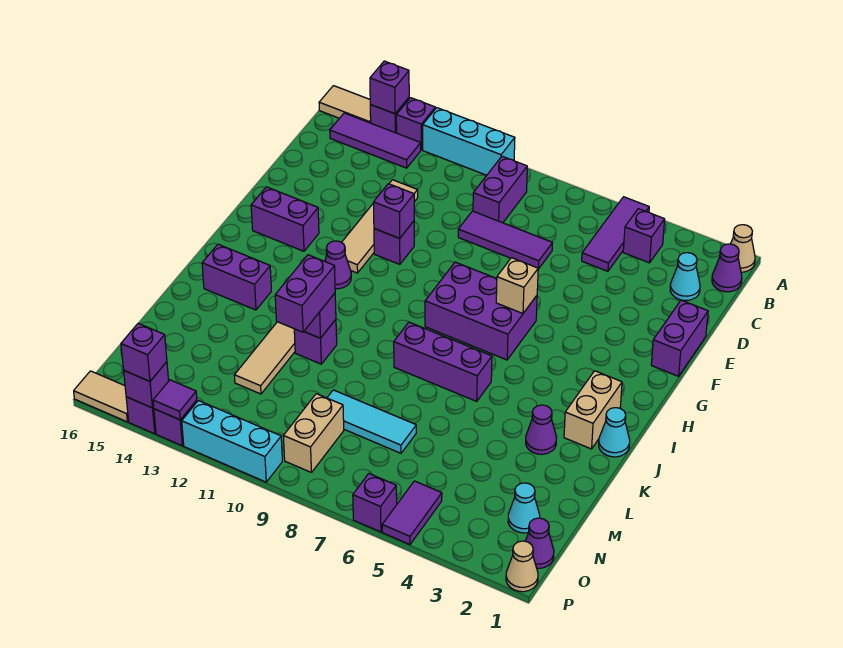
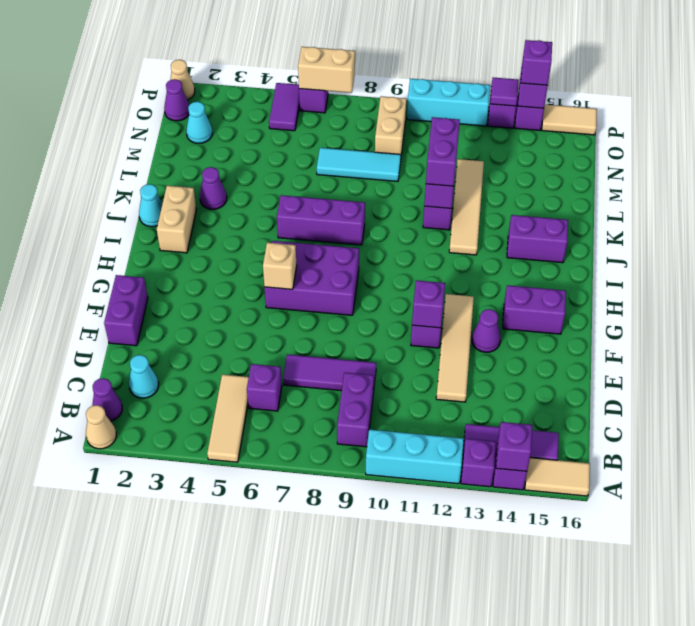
purple 1x3 tile [582,197,649,271] -> tan 1x3 tile [207,374,249,462]
purple 1x1 brick [623,209,665,263] -> purple 1x1 brick moved to [247,364,282,411]
purple 1x1 cone [325,241,351,289] -> purple 1x1 cone moved to [472,309,501,352]
none -> tan 1x2 brick [298,47,355,93]

